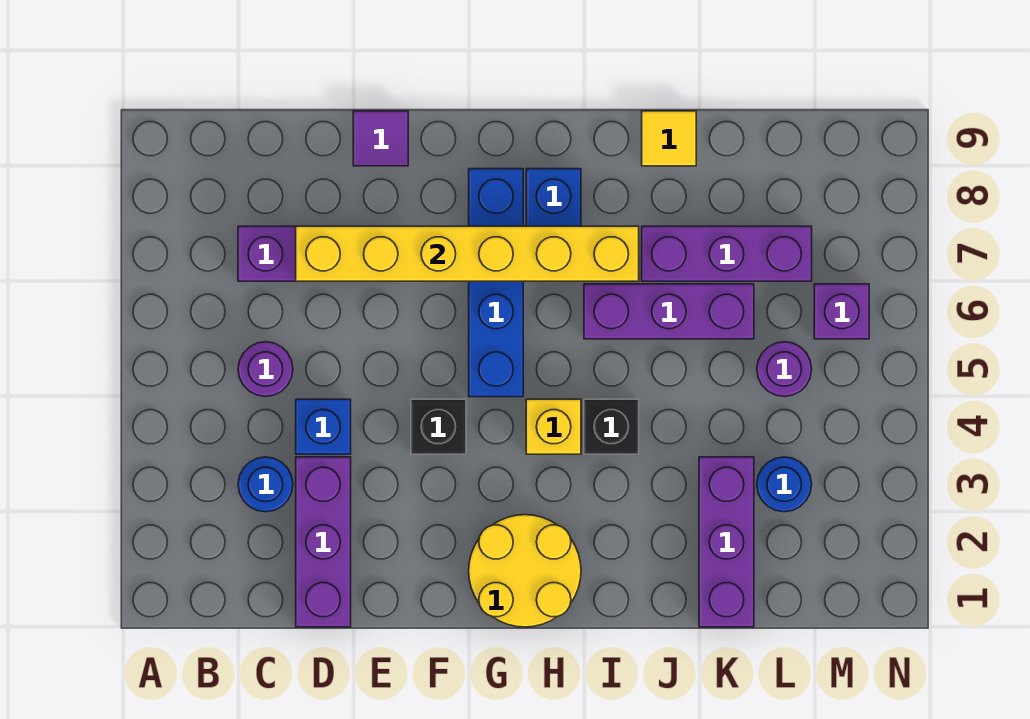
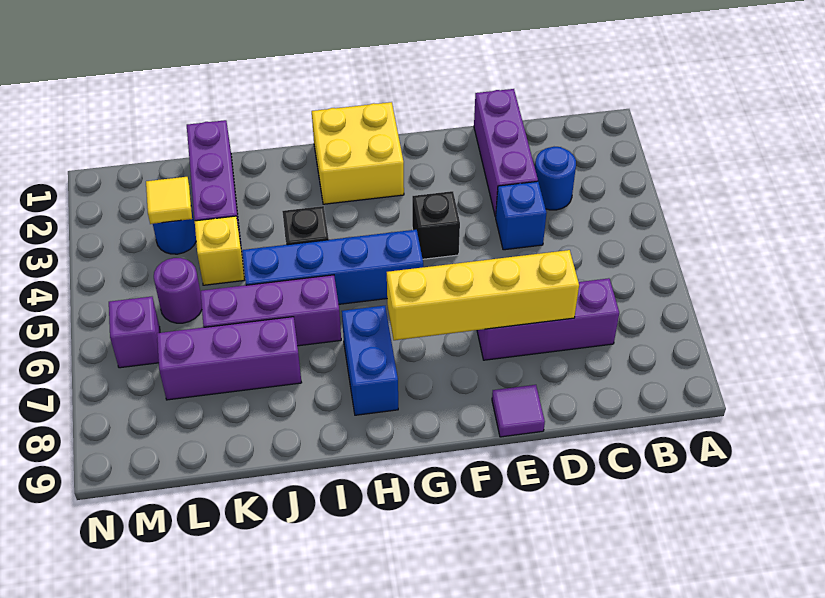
purple 1x1 round brick [238,342,293,397] -> none
yellow 1x6 brick [296,226,639,281] -> yellow 1x4 brick [387,250,579,340]
yellow 2x2 round brick [469,515,581,627] -> yellow 2x2 brick [312,102,404,204]
blue 1x4 brick [469,169,523,397] -> blue 1x4 brick turned to [242,230,423,304]
yellow 1x1 brick [526,399,581,454] -> yellow 1x1 brick moved to [195,216,244,285]
yellow 1x1 tile [642,111,696,166] -> yellow 1x1 tile moved to [146,177,192,224]

